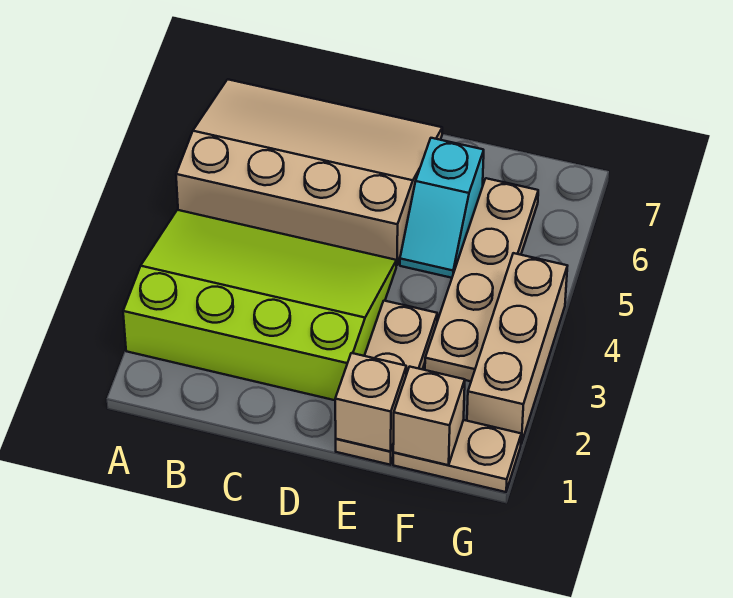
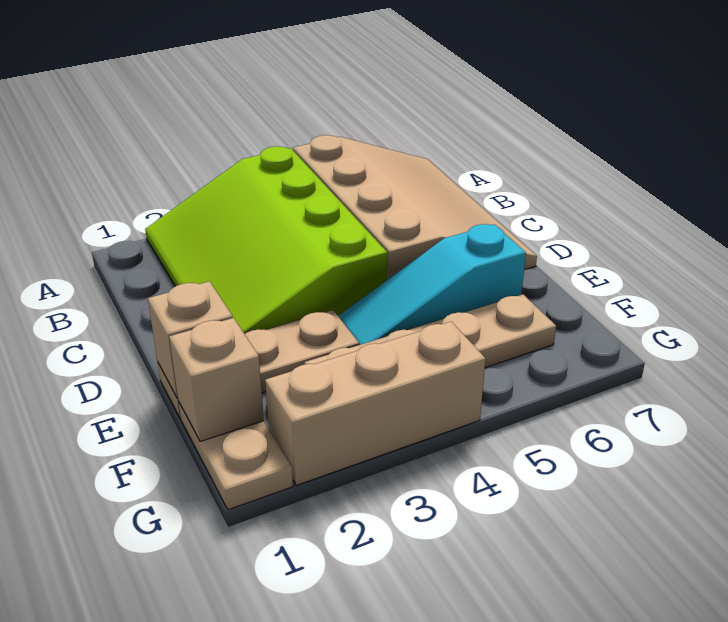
lime 3x4 slope [123,210,397,400] -> lime 3x4 slope turned to [145,146,387,334]
cyan 1x2 slope [400,138,484,278] -> cyan 1x3 slope [338,224,526,345]

